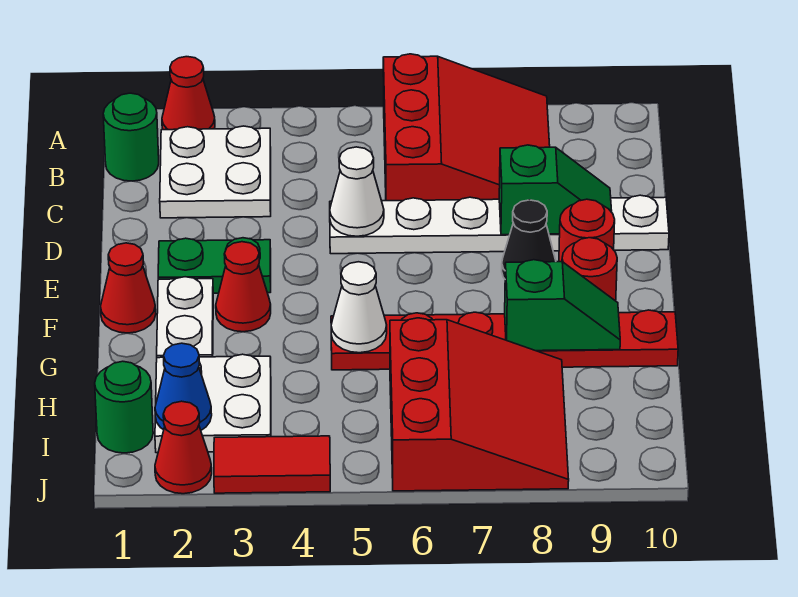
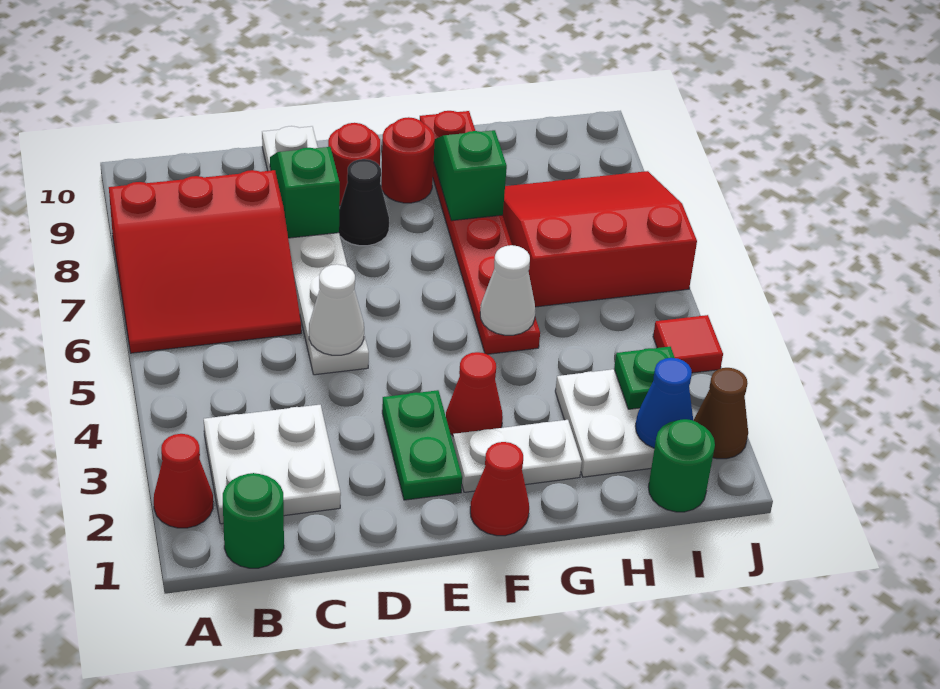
red 3x3 slope [383,54,550,201] -> red 3x3 slope turned to [109,170,301,353]
none -> green 1x1 plate [614,347,675,409]
red 1x1 cone [155,401,212,494] -> brown 1x1 cone [693,368,748,459]
red 1x2 tile [214,436,330,493] -> red 1x1 tile [653,315,723,373]

